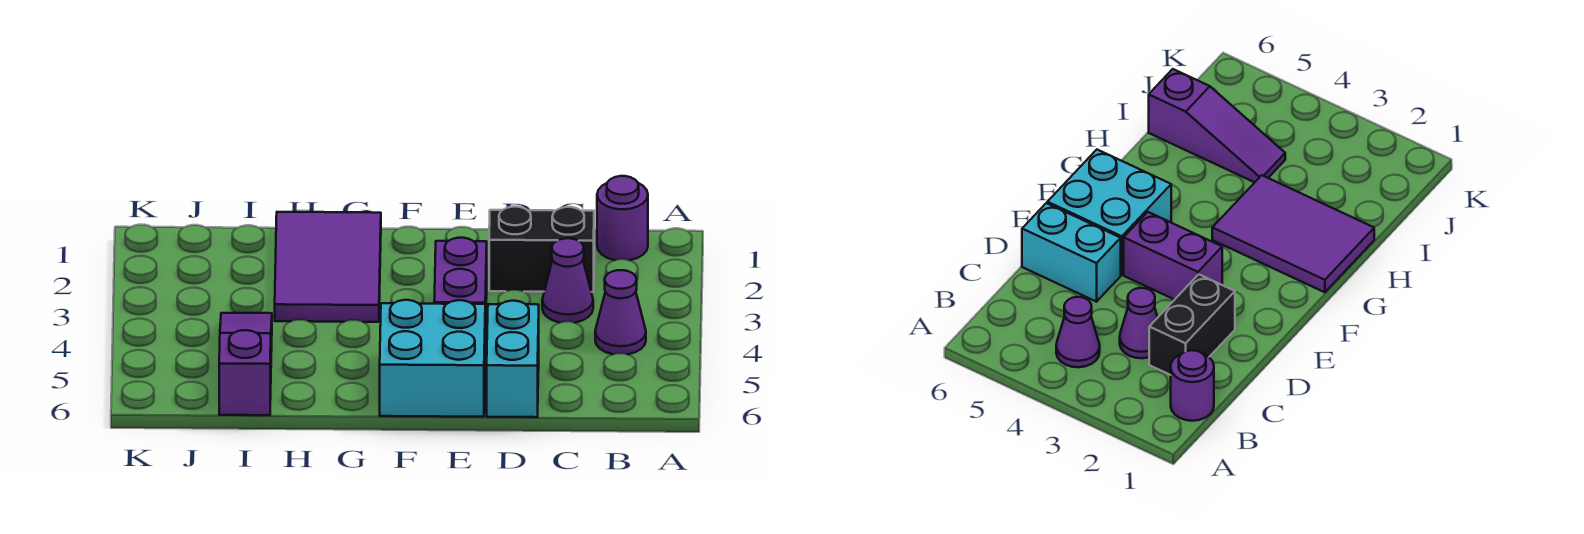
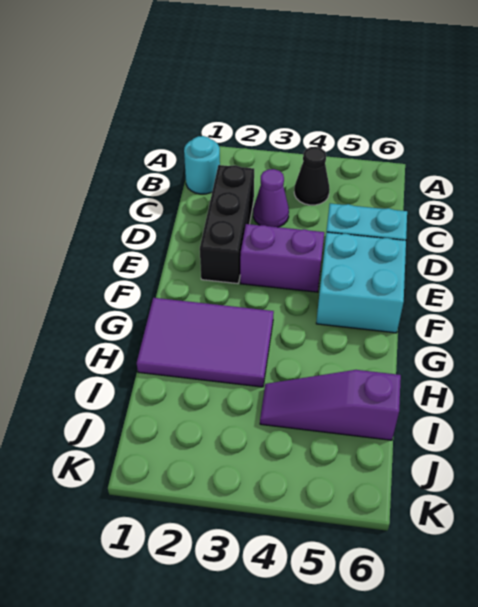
purple 1x1 round brick [597,176,648,260] -> cyan 1x1 round brick [184,136,220,194]
purple 1x1 cone [595,270,646,354] -> black 1x1 cone [294,147,330,205]
black 1x2 brick [489,207,594,292] -> black 1x3 brick [200,165,254,284]

